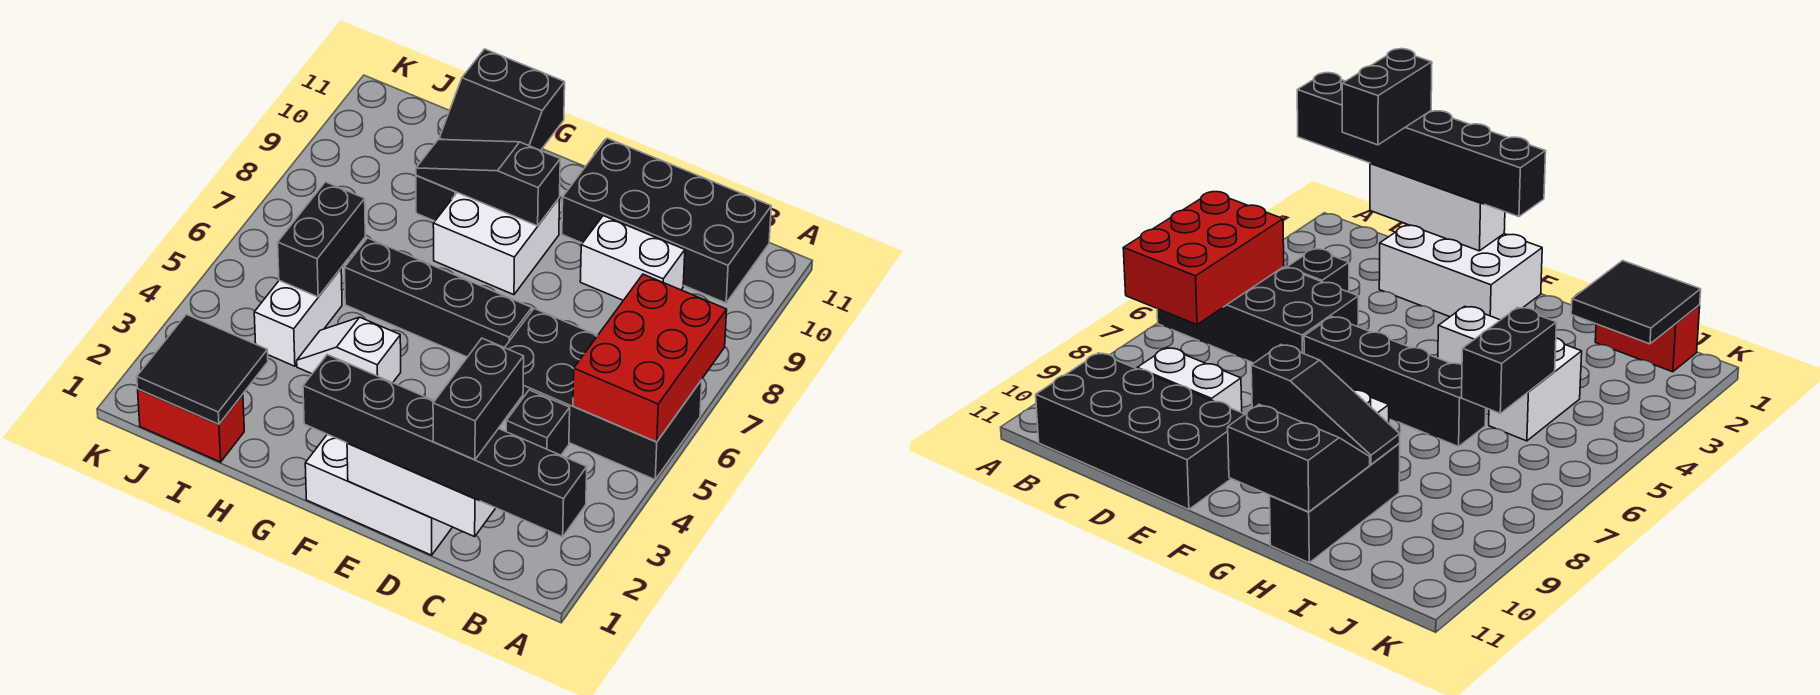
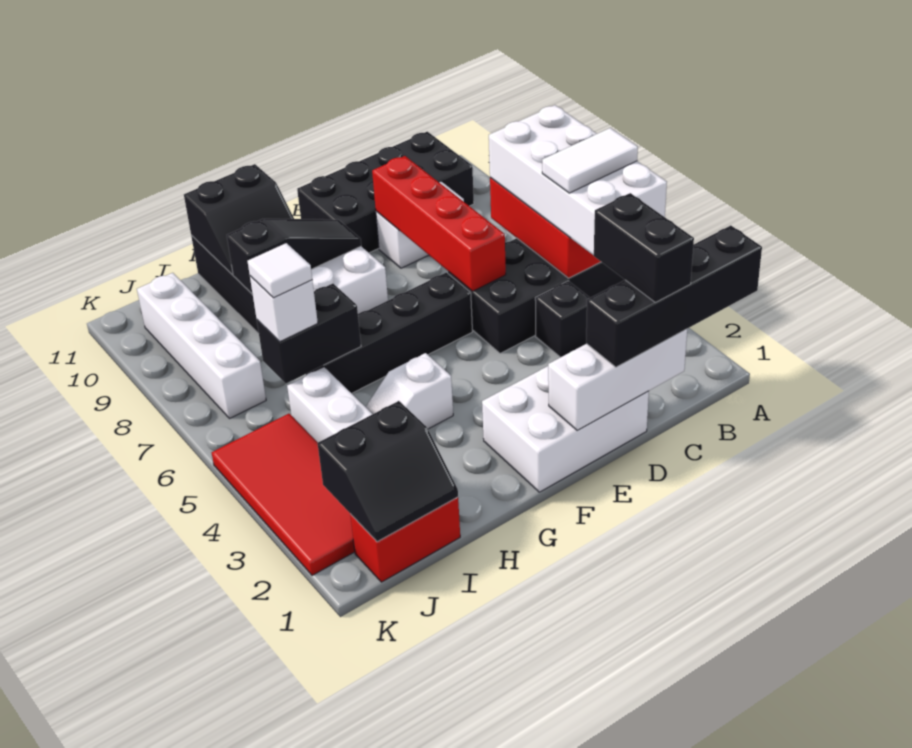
black 1x6 brick [303,355,587,537] -> black 1x4 brick [586,225,762,367]
none -> white 2x4 brick [489,105,667,255]
none -> white 1x2 tile [542,128,638,193]
none -> red 1x4 brick [372,156,506,291]
black 1x3 slope [416,140,560,226] -> black 1x3 slope turned to [227,219,361,294]
black 2x2 tile [137,314,268,424] -> black 2x2 slope [318,401,458,542]
black 1x2 brick [278,182,365,297] -> black 1x2 brick turned to [257,284,361,383]
none -> white 1x1 brick [250,276,318,342]
none -> white 1x1 tile [248,243,312,298]
none -> red 2x4 tile [212,414,355,575]
none -> white 1x4 brick [137,273,266,419]

